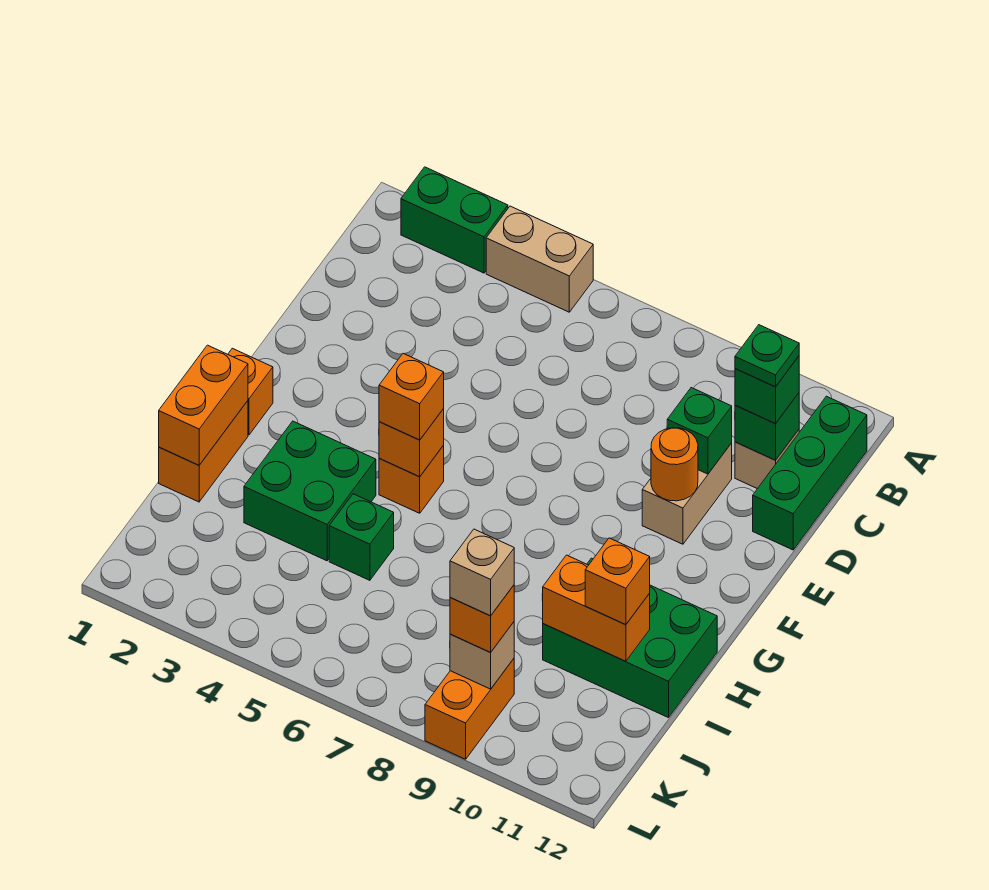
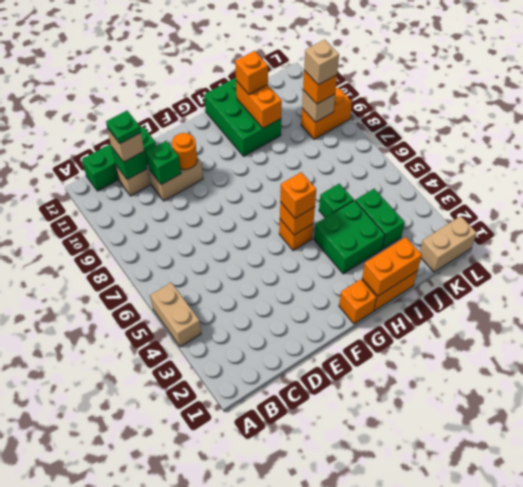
green 1x2 brick [401,167,508,273] -> green 1x2 brick moved to [355,189,405,249]
green 1x1 brick [735,356,799,423] -> tan 1x1 brick [108,129,144,162]
none -> tan 1x2 brick [420,216,477,272]

